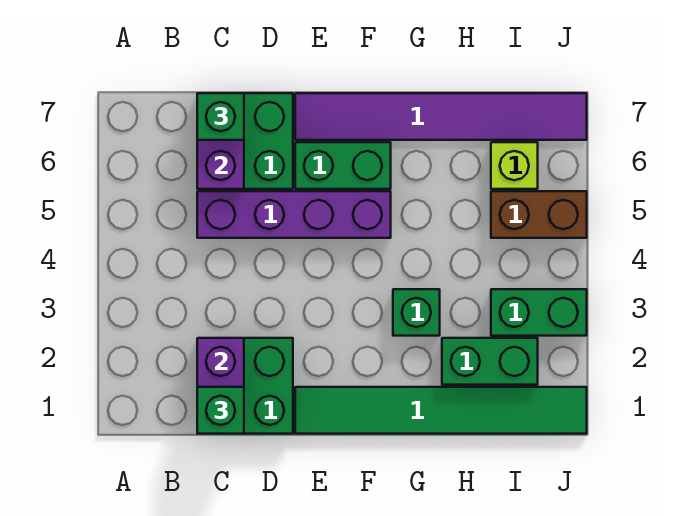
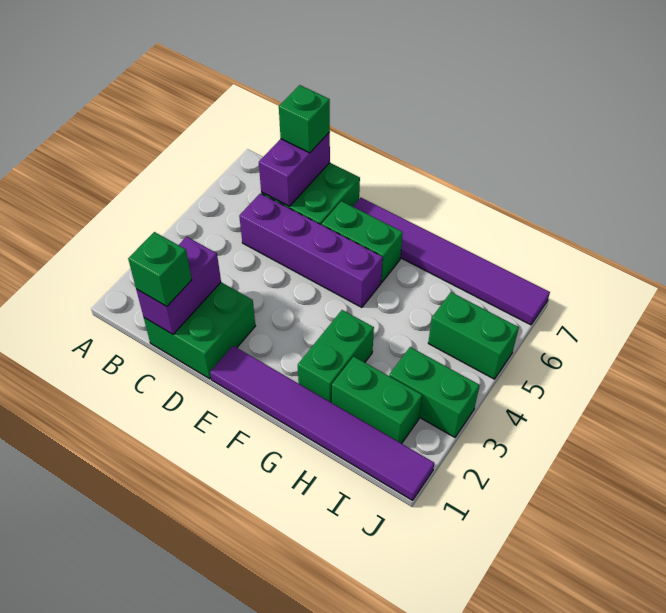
green 1x6 tile [295,387,587,434] -> purple 1x6 tile [210,346,434,500]
green 1x1 brick [393,289,440,336] -> green 1x2 brick [298,310,374,403]
brown 1x2 brick [491,191,587,238] -> green 1x2 brick [428,292,519,379]
lime 1x1 brick [491,142,538,189] -> none

